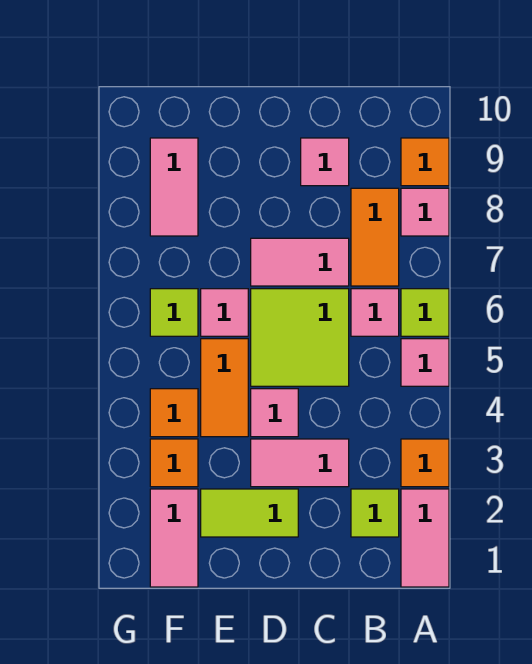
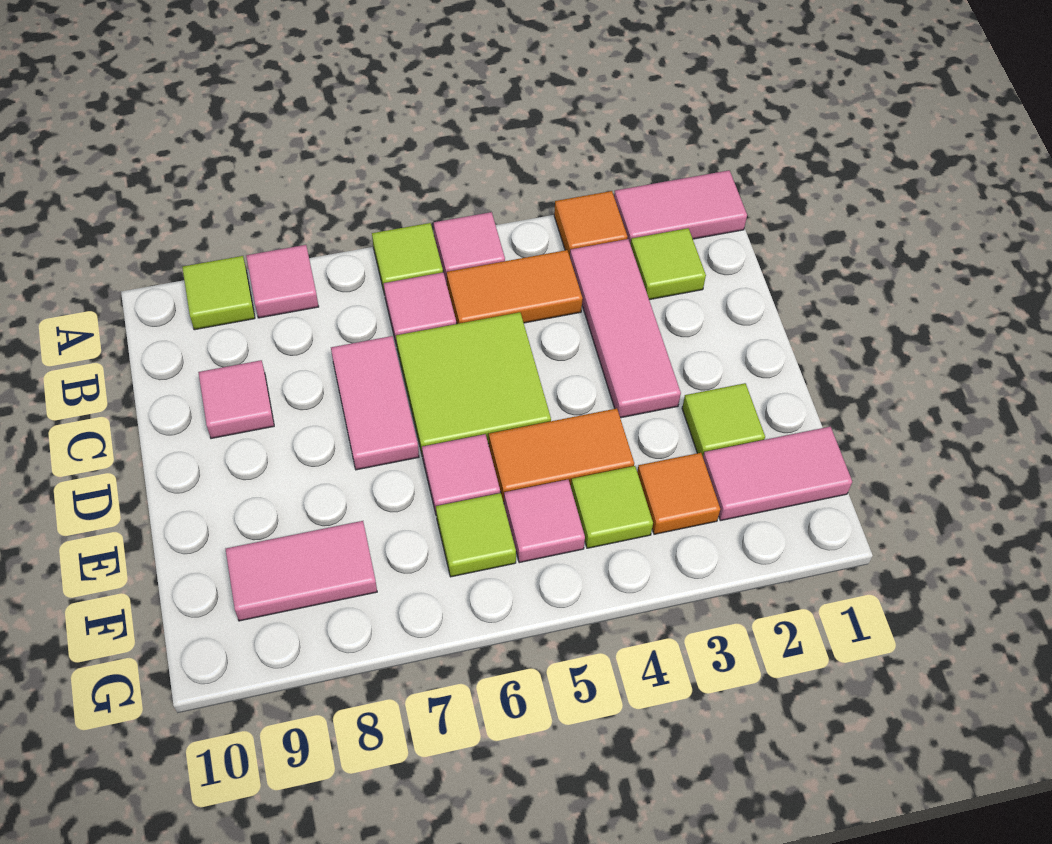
orange 1x1 tile [401,138,449,186] -> lime 1x1 tile [182,256,255,330]
orange 1x2 tile [351,188,399,286] -> orange 1x2 tile moved to [447,250,583,324]
pink 1x2 tile [251,439,349,487] -> pink 1x3 tile [570,239,681,418]
lime 1x2 tile [201,489,298,537] -> lime 1x1 tile [682,383,765,456]
pink 1x1 tile [251,389,298,437] -> pink 1x1 tile moved to [504,480,585,563]
orange 1x1 tile [150,389,198,437] -> lime 1x1 tile [571,466,653,548]

